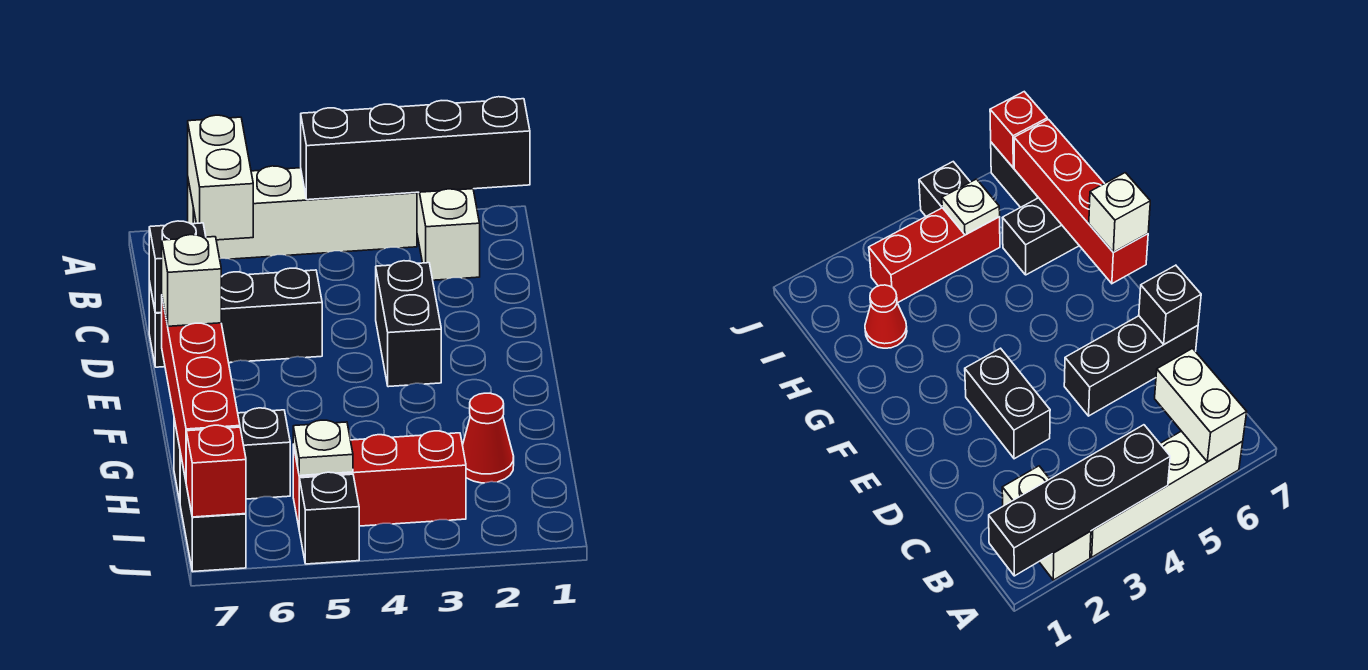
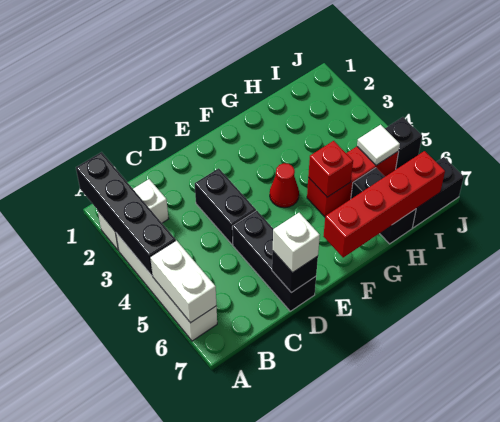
white 1x2 brick [188,115,253,240] -> white 1x2 brick turned to [150,240,216,323]
black 1x2 brick [376,261,441,387] -> black 1x2 brick turned to [195,168,256,244]
white 1x1 brick [162,235,221,326] -> white 1x1 brick moved to [273,213,320,273]
red 1x1 cone [463,393,514,483] -> red 1x1 cone moved to [270,163,299,208]
red 1x3 brick [293,431,466,526] -> red 1x3 brick turned to [307,147,399,217]
white 1x1 plate [293,420,353,476] -> white 1x1 tile [357,125,400,165]
red 1x1 brick [186,425,246,517] -> red 1x1 brick moved to [308,141,353,197]

